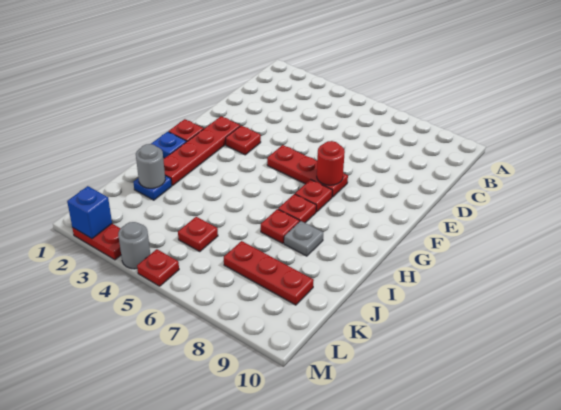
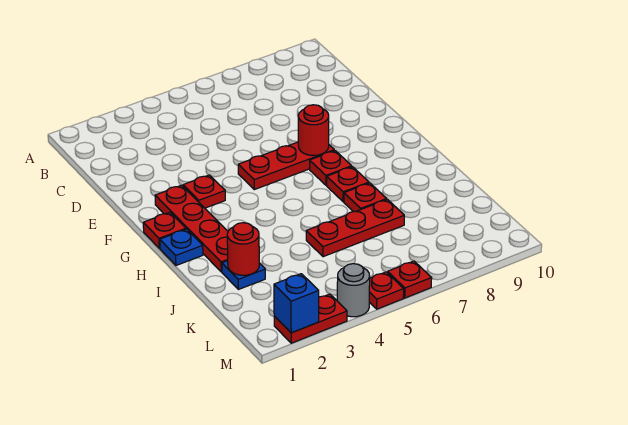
grey 1x1 plate [284,221,323,256] -> none
grey 1x1 round brick [136,144,165,188] -> red 1x1 round brick [227,223,259,275]
red 1x1 plate [178,217,218,252] -> red 1x1 plate moved to [388,261,432,298]
red 1x3 plate [224,241,314,305] -> red 1x3 plate moved to [306,199,404,257]

